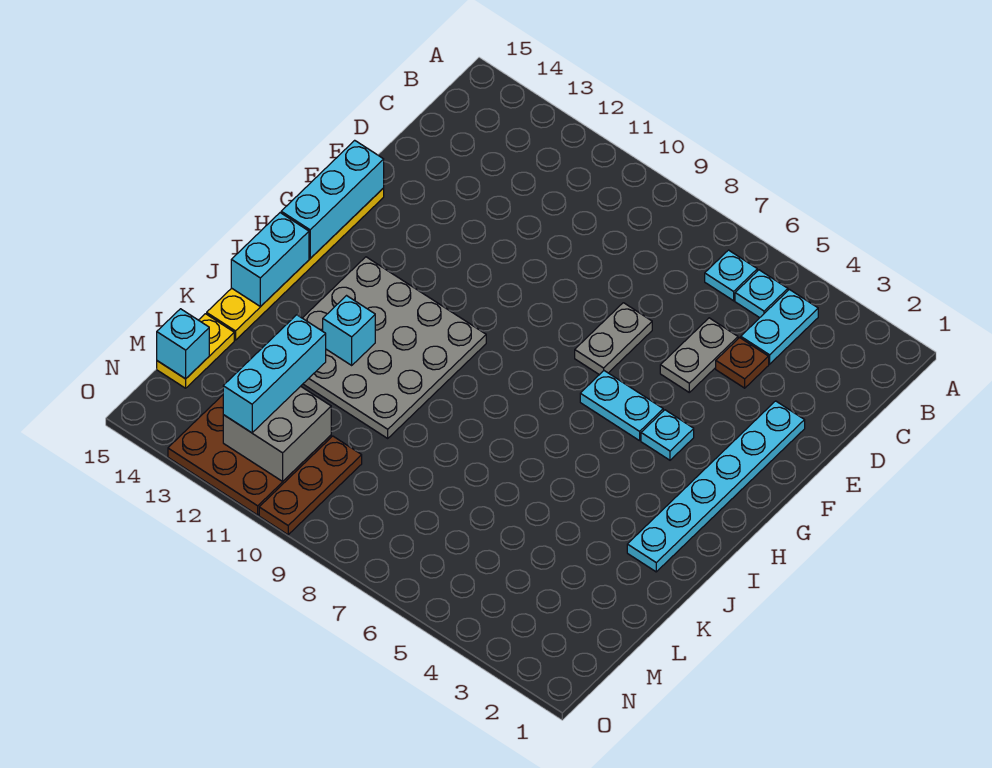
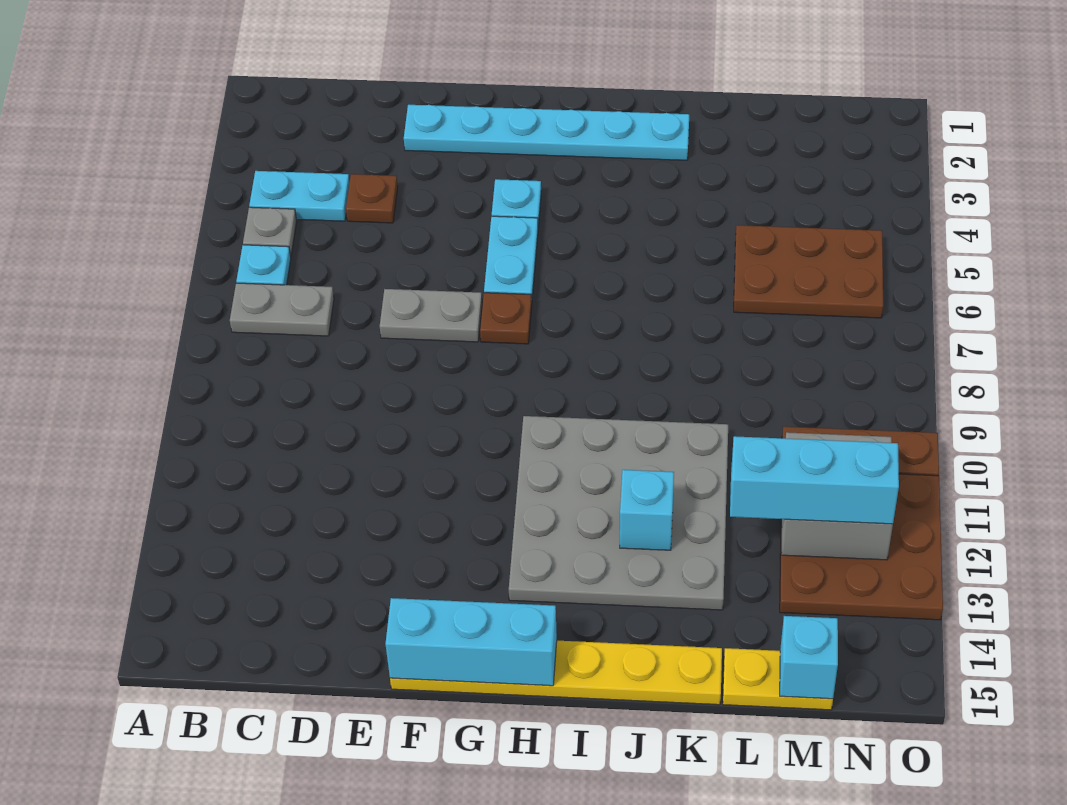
cyan 1x1 plate [735,270,788,318] -> grey 1x1 plate [243,207,297,256]
grey 1x2 plate [660,318,738,392] -> grey 1x2 plate moved to [230,283,334,336]
none -> brown 1x1 plate [480,293,532,344]
cyan 1x2 brick [231,213,309,307] -> none
none -> brown 2x3 plate [734,225,883,318]

